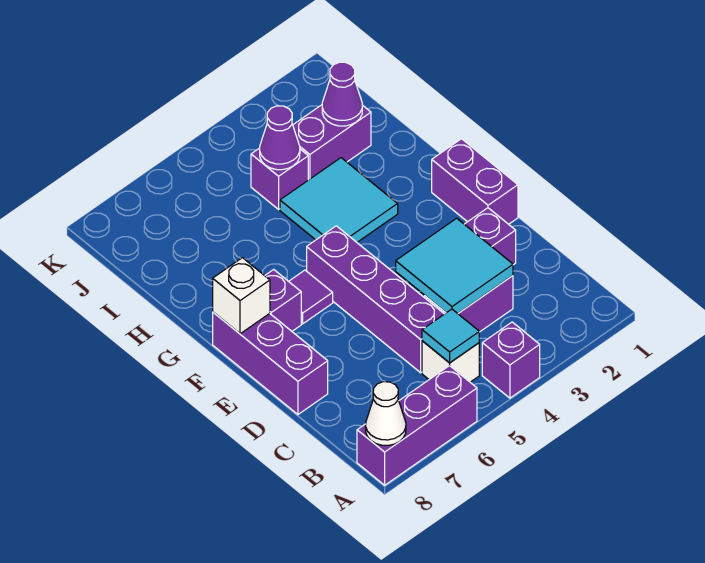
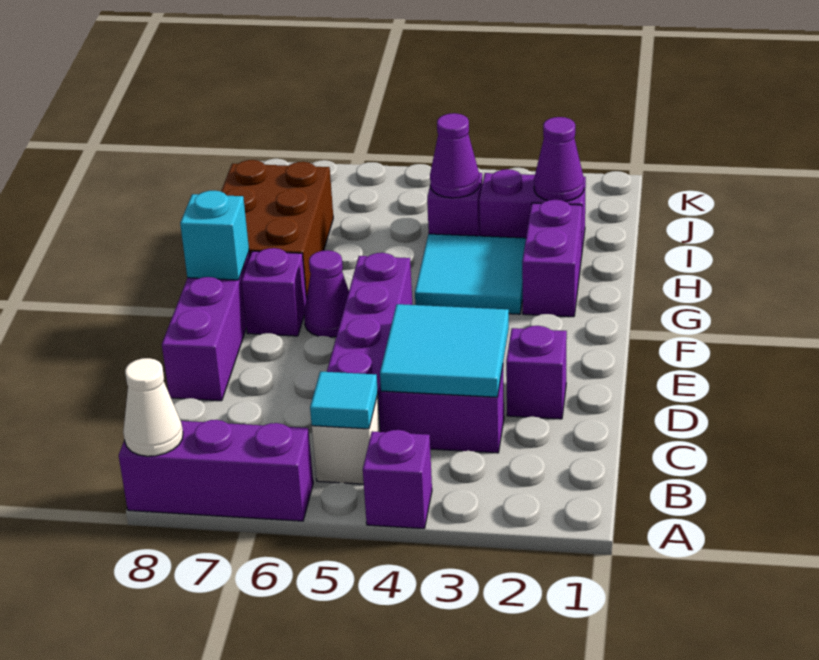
purple 1x2 brick [432,139,518,224] -> purple 1x2 brick moved to [522,200,582,317]
purple 1x1 tile [289,270,333,324] -> purple 1x1 cone [304,250,349,337]
white 1x1 brick [213,258,270,334] -> cyan 1x1 brick [180,191,249,280]
none -> brown 2x3 brick [221,160,333,299]

